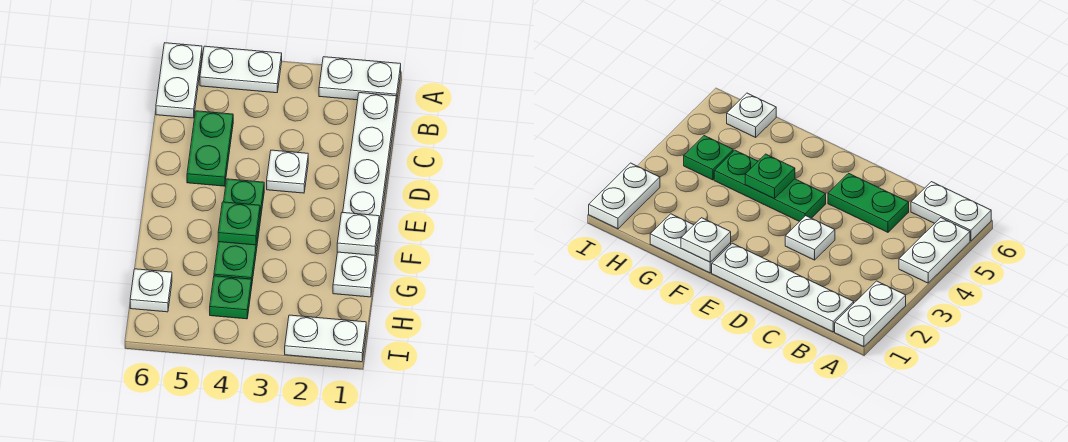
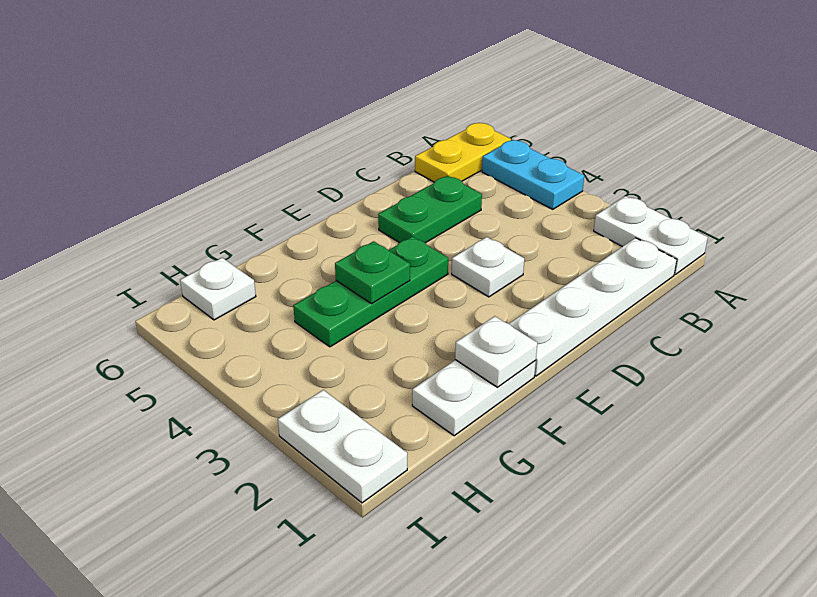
white 1x2 plate [200,46,282,93] -> cyan 1x2 plate [482,140,584,209]
white 1x2 plate [156,43,202,118] -> yellow 1x2 plate [415,123,511,182]
green 1x1 plate [210,276,252,319] -> none

